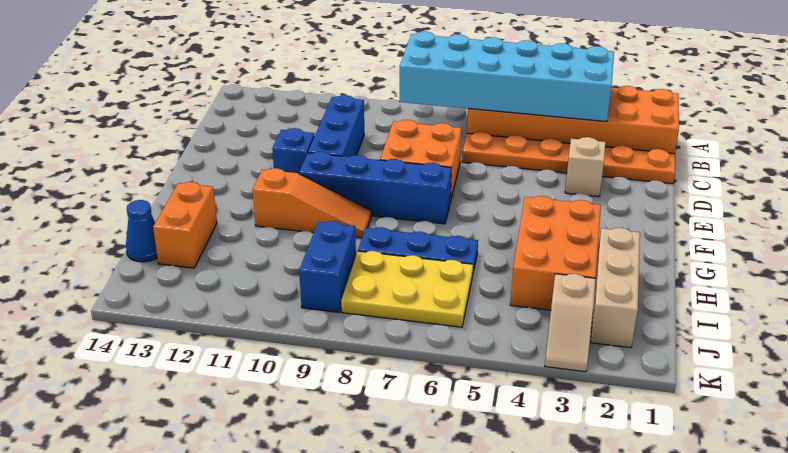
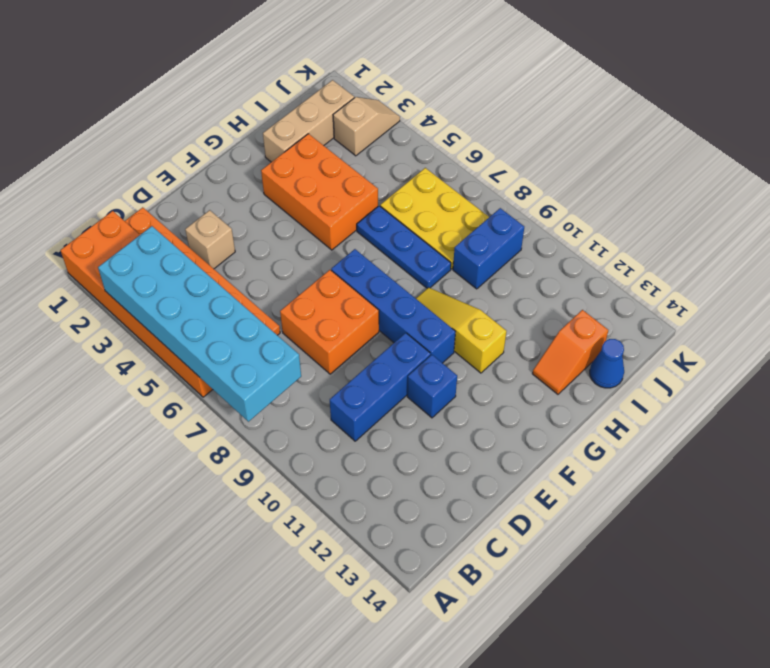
orange 2x3 brick [510,196,601,310] -> orange 2x3 brick turned to [261,134,378,250]
orange 1x3 slope [252,168,371,238] -> yellow 1x3 slope [416,287,506,373]
orange 1x2 brick [153,182,217,268] -> orange 1x2 slope [532,310,608,394]

